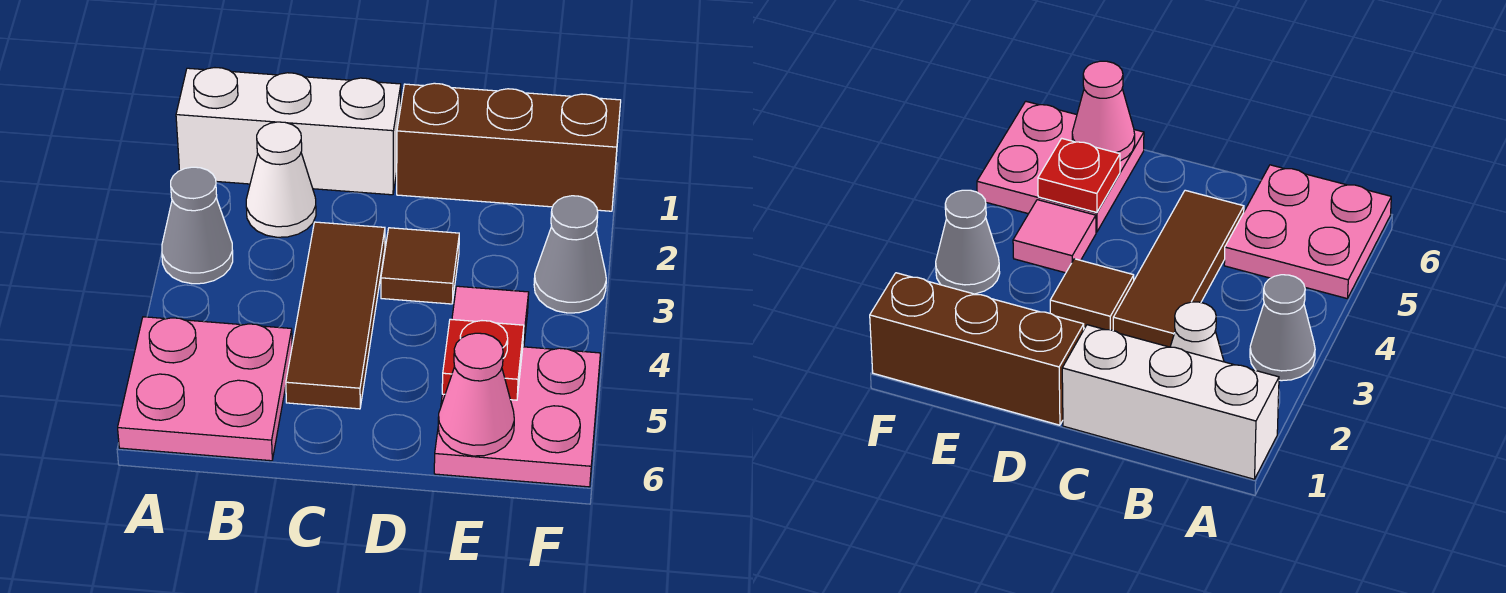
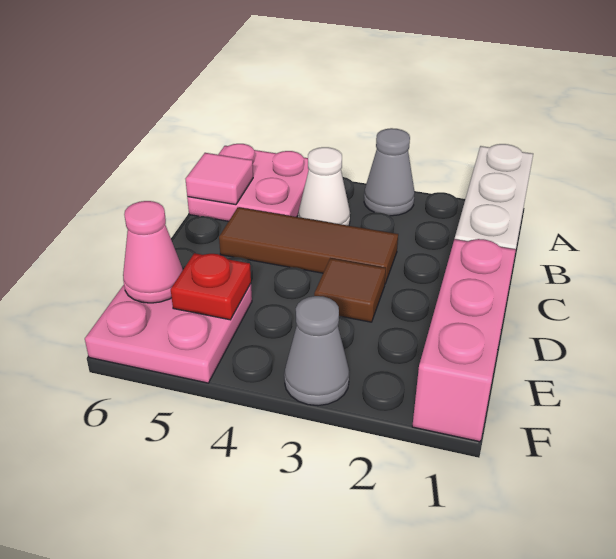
white 1x1 cone [246,122,316,237] -> white 1x1 cone moved to [298,147,350,226]
brown 1x3 brick [397,83,621,211] -> pink 1x3 brick [412,239,516,442]
pink 1x1 tile [452,286,529,347] -> pink 1x1 tile moved to [186,153,253,205]

